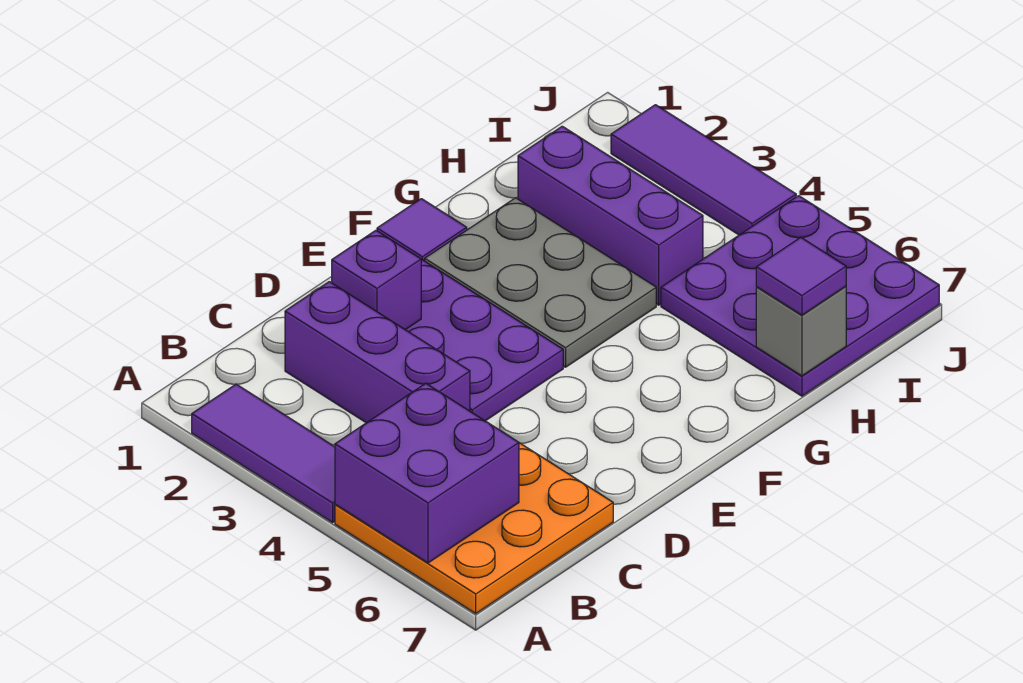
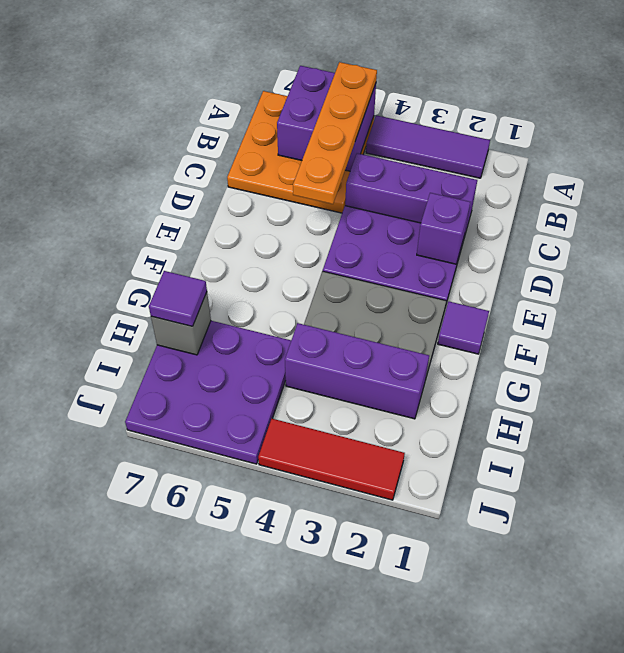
none -> orange 1x4 plate [293,62,377,204]
purple 1x3 tile [611,105,796,235] -> red 1x3 tile [258,419,405,500]

